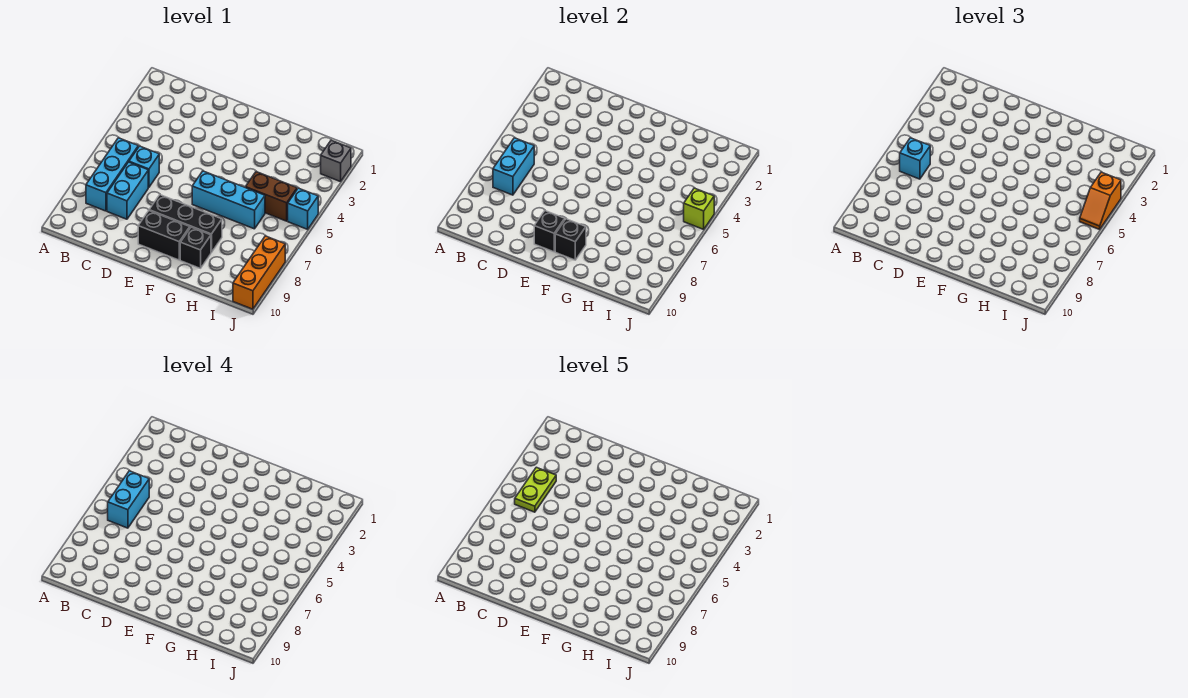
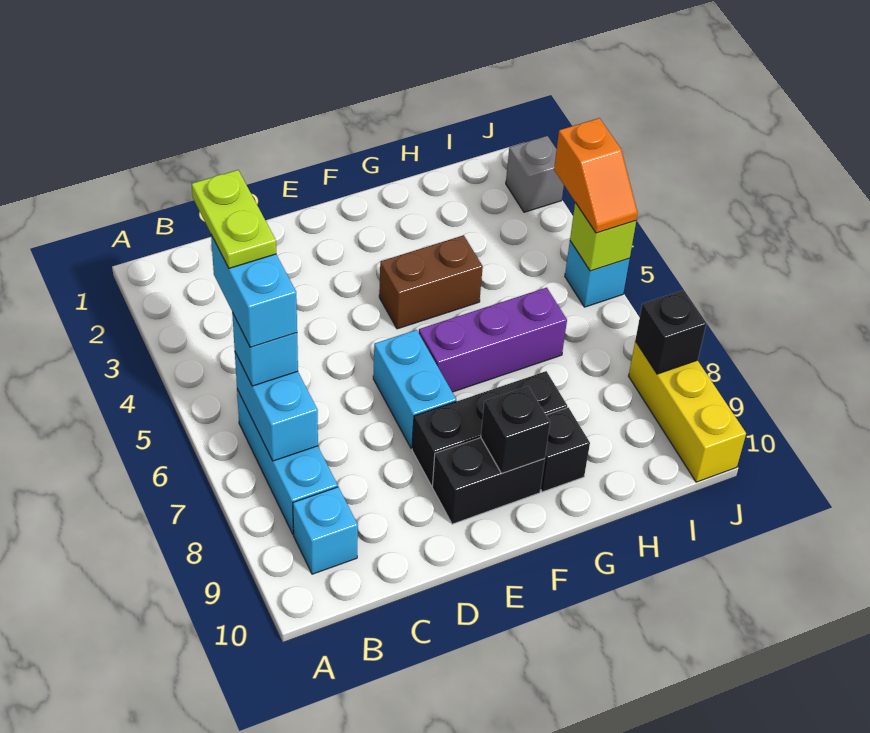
cyan 1x1 brick [129,146,159,187] -> cyan 1x1 brick moved to [293,487,358,574]
cyan 1x2 brick [107,162,148,219] -> cyan 1x2 brick moved to [373,330,456,449]
black 1x1 brick [534,211,565,252] -> black 1x1 brick moved to [635,290,706,374]
cyan 1x3 brick [192,171,265,229] -> purple 1x3 brick [419,288,567,392]
brown 1x2 brick [245,172,297,221] -> brown 1x2 brick moved to [379,235,483,329]
orange 1x3 brick [233,236,285,309] -> yellow 1x3 brick [629,341,746,482]

